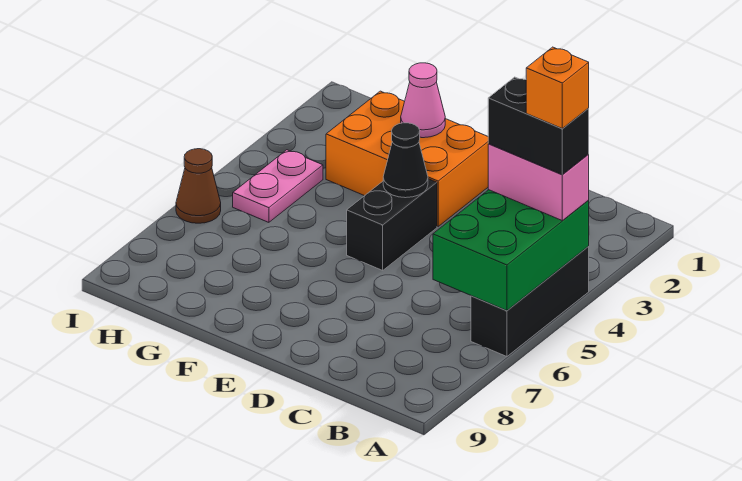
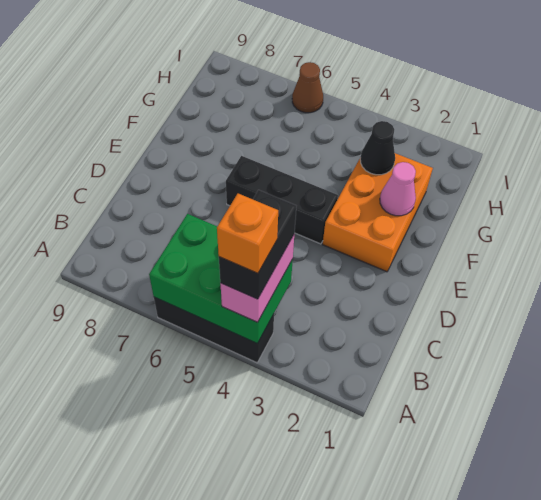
black 1x2 brick [347,179,437,270] -> black 1x3 brick [226,156,338,244]
black 1x1 cone [383,123,428,198] -> black 1x1 cone moved to [360,121,395,175]
pink 1x2 plate [233,150,323,222] -> none

